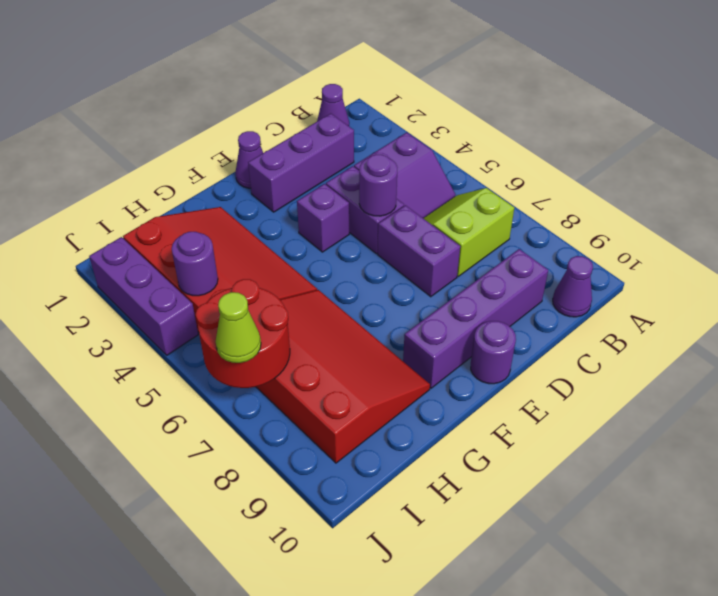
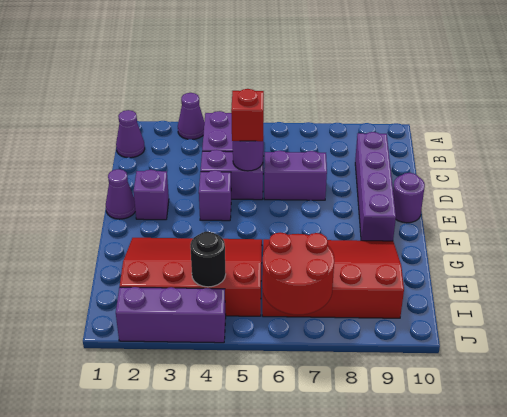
lime 2x2 slope [423,188,514,276] -> none
purple 1x1 cone [553,256,593,317] -> purple 1x1 cone moved to [178,93,204,139]
purple 1x3 brick [248,114,354,212] -> purple 1x1 brick [134,170,169,220]
none -> red 1x1 brick [231,89,264,141]
purple 1x1 round brick [172,232,218,296] -> black 1x1 round brick [190,232,226,287]
lime 1x1 cone [216,292,261,363] -> none

